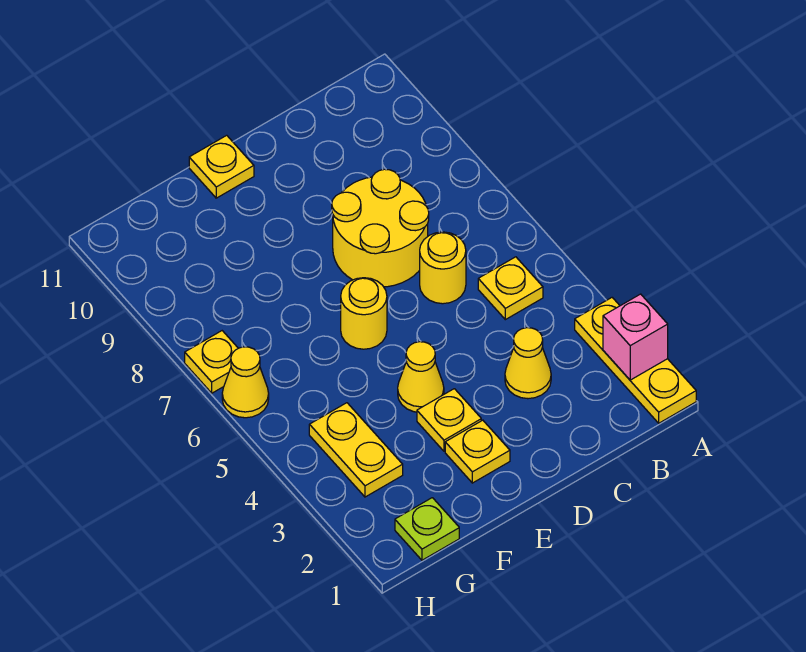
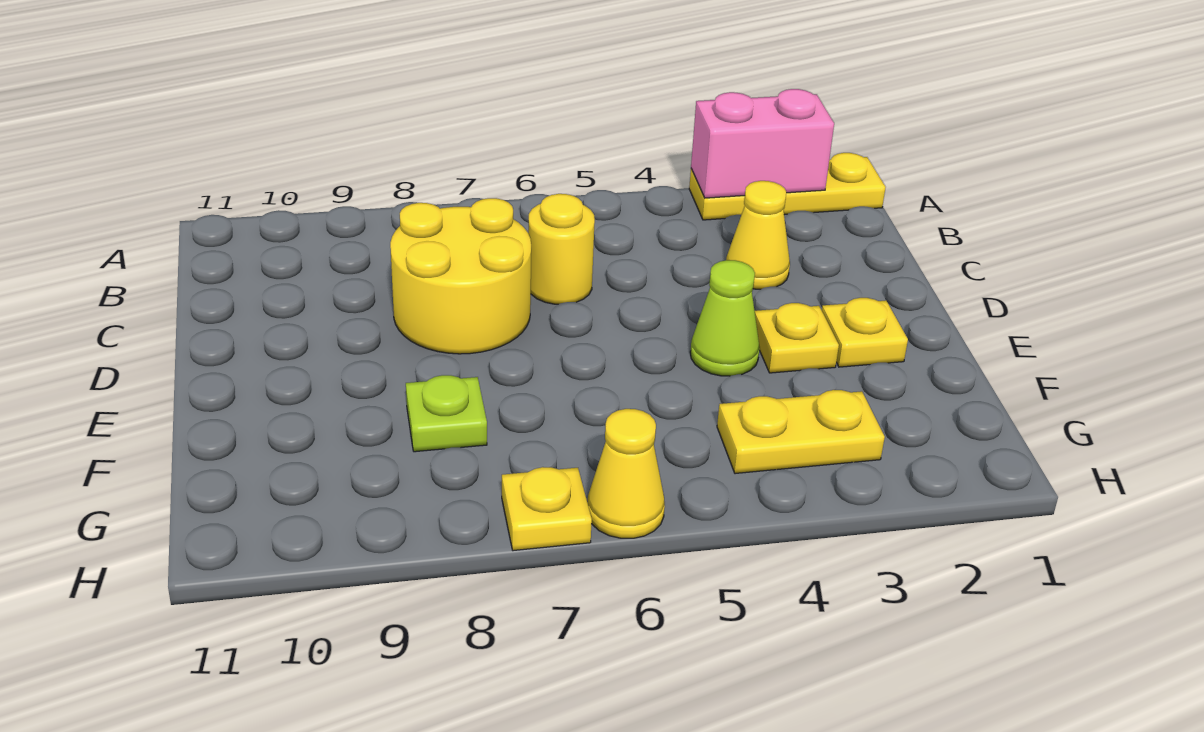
pink 1x1 brick [603,294,668,380] -> pink 1x2 brick [691,89,834,198]
yellow 1x1 plate [478,257,543,320] -> none
yellow 1x1 cone [398,342,444,412] -> lime 1x1 cone [690,260,760,376]
yellow 1x1 round brick [341,278,387,349] -> none
yellow 1x1 plate [189,135,254,198] -> none
lime 1x1 plate [395,498,459,560] -> lime 1x1 plate moved to [406,375,487,452]

